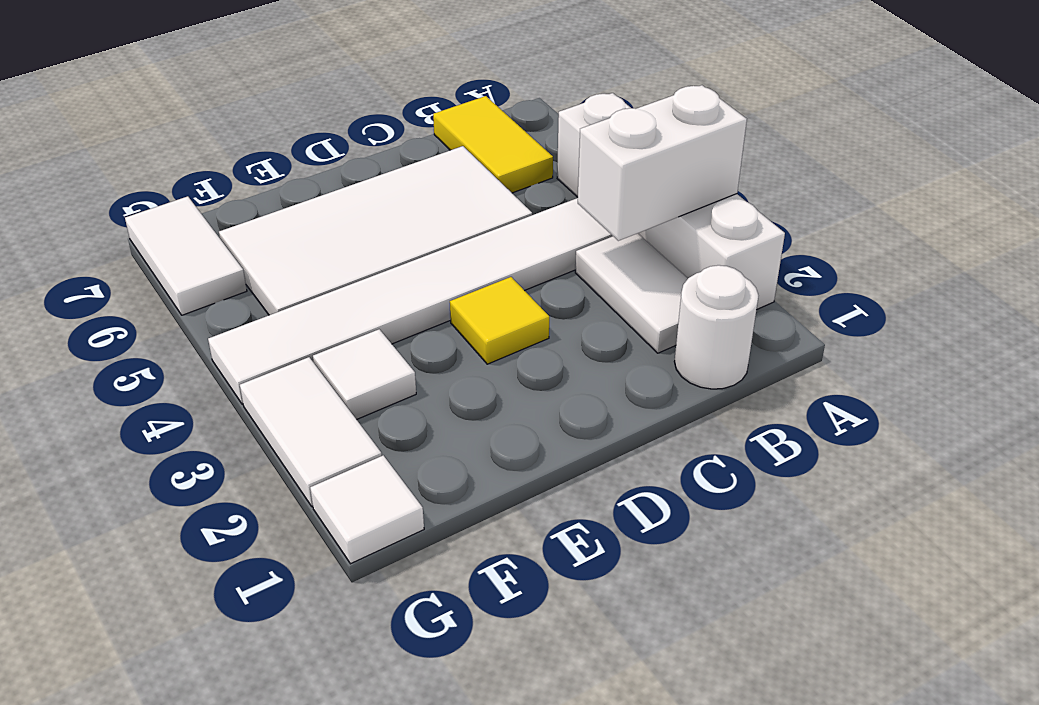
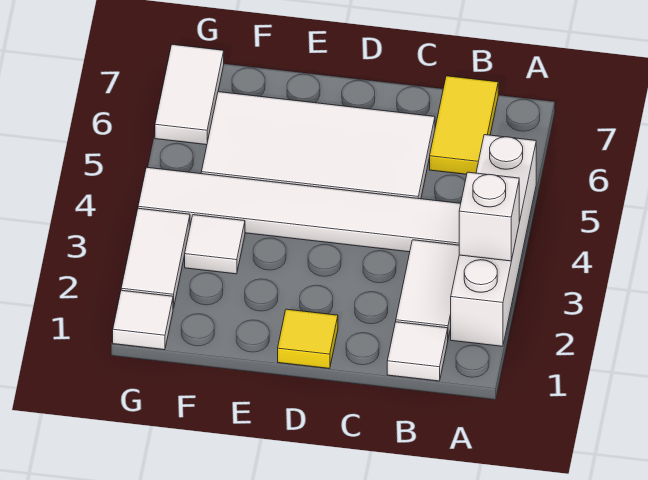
white 1x2 brick [578,85,747,241] -> white 1x1 brick [459,172,519,261]
white 1x1 round brick [674,265,758,389] -> white 1x1 tile [387,322,448,381]
yellow 1x1 tile [450,277,549,364] -> yellow 1x1 tile moved to [278,309,338,369]

